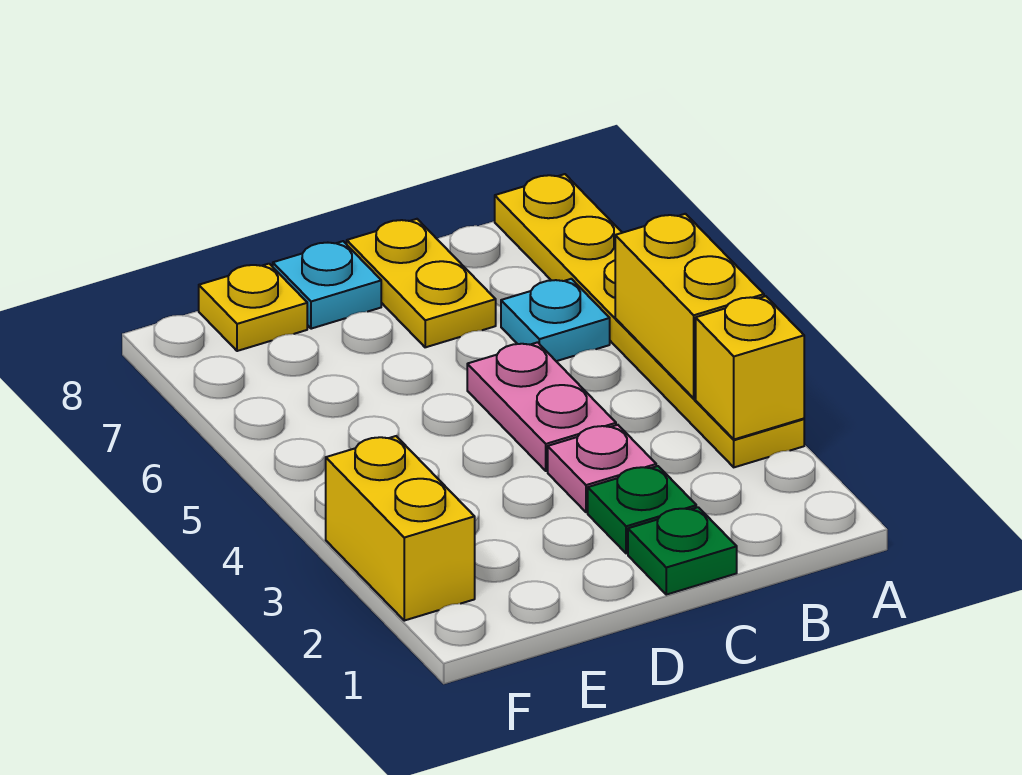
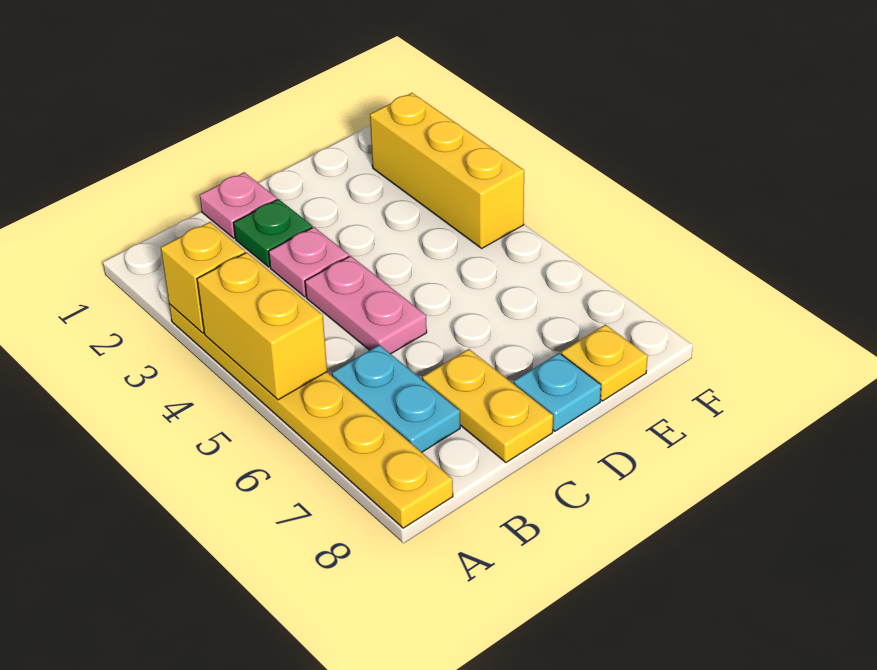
cyan 1x1 plate [501,279,610,361] -> cyan 1x2 plate [332,345,460,452]
green 1x1 plate [628,507,737,595] -> pink 1x1 plate [200,172,277,238]
yellow 1x2 brick [326,436,475,621] -> yellow 1x3 brick [370,93,524,248]

